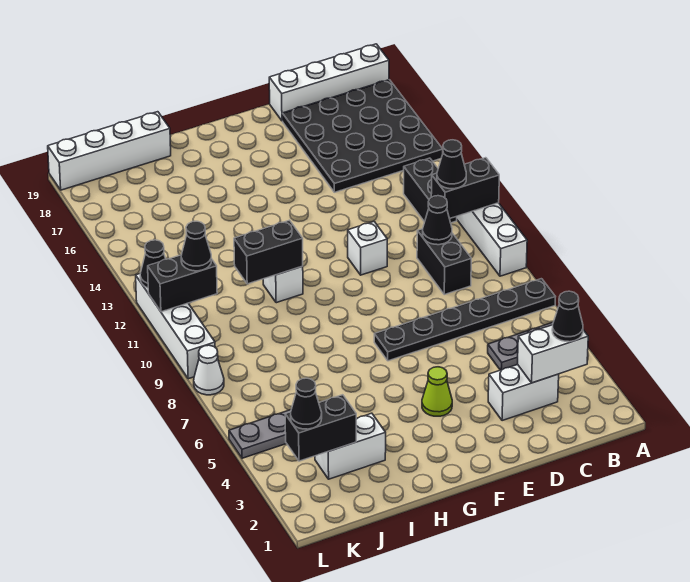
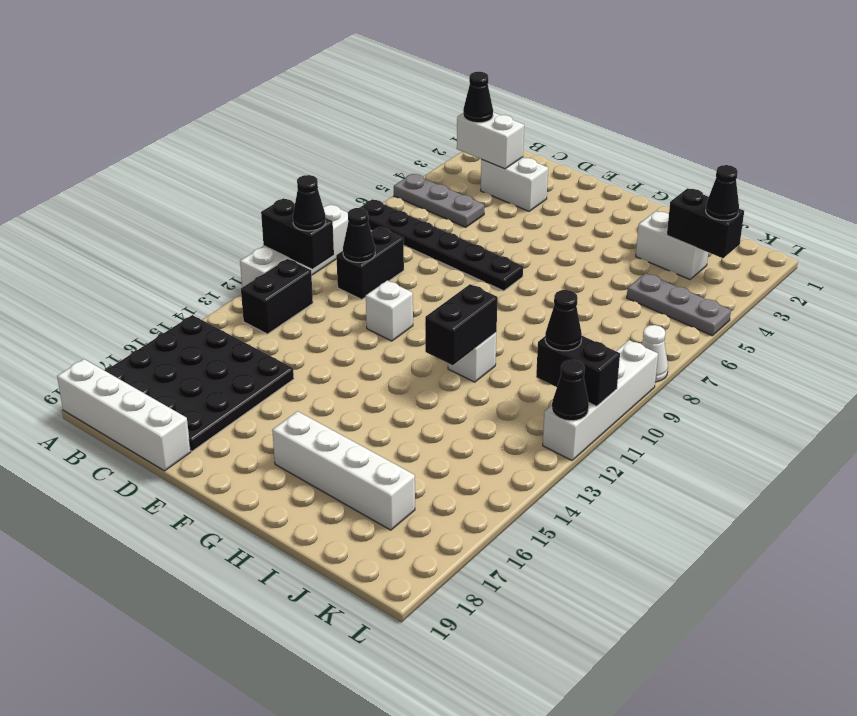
lime 1x1 cone [422,367,452,416] -> none
black 1x2 brick [234,220,303,284] -> black 1x2 brick turned to [425,284,498,365]
white 1x4 brick [48,112,171,190] -> white 1x4 brick moved to [272,411,415,530]

